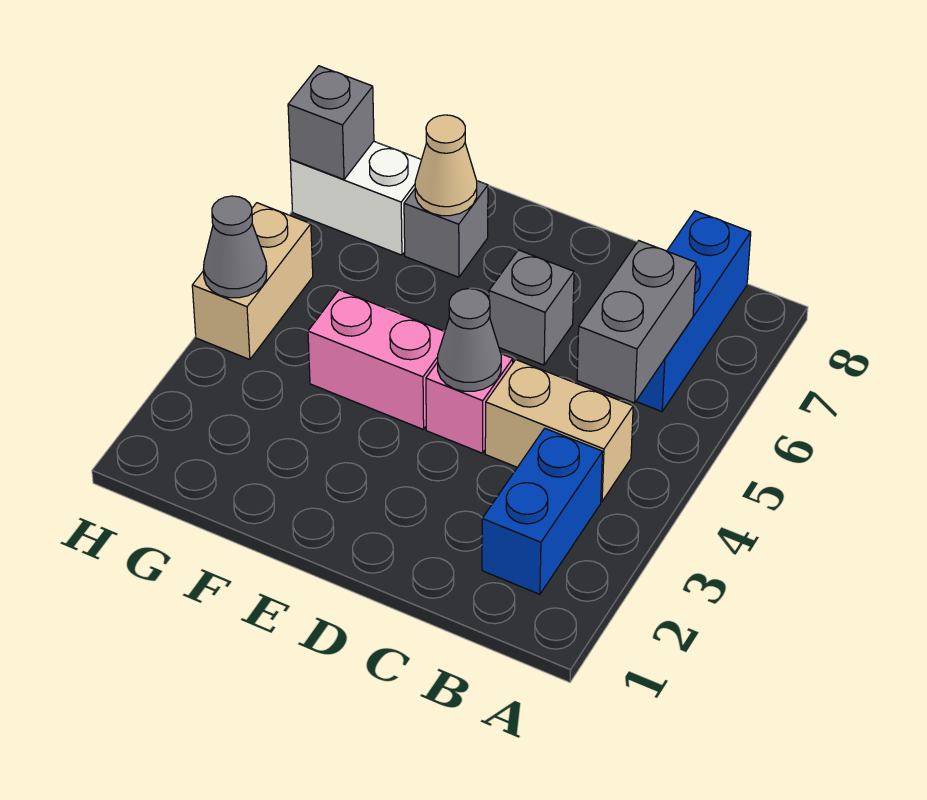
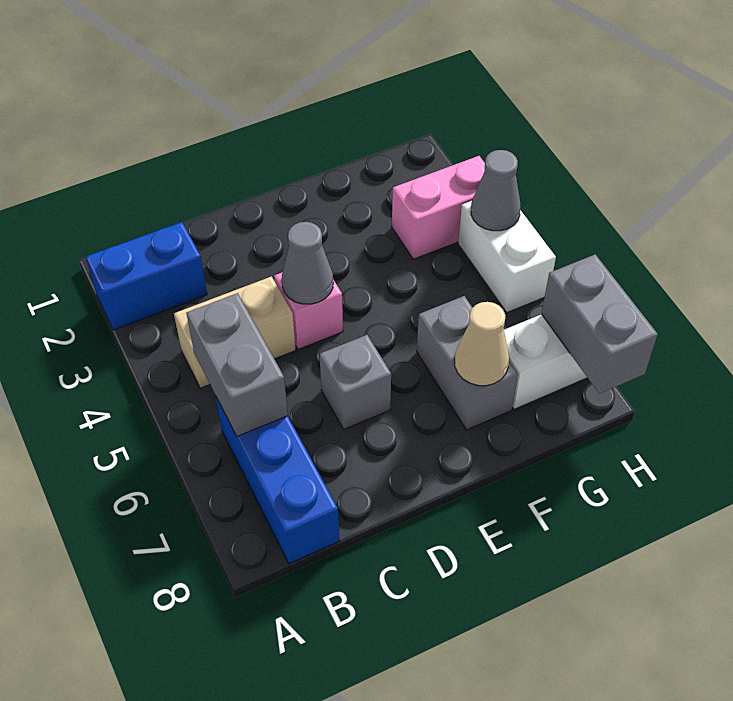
blue 1x2 brick [482,428,603,594] -> blue 1x2 brick turned to [86,222,207,330]
pink 1x2 brick [308,290,445,430] -> pink 1x2 brick moved to [392,156,485,259]
grey 1x1 brick [404,181,488,277] -> grey 1x2 brick [417,296,518,430]
tan 1x2 brick [192,203,313,360] -> white 1x2 brick [458,201,556,312]
grey 1x1 brick [288,66,374,179] -> grey 1x2 brick [542,254,658,394]

